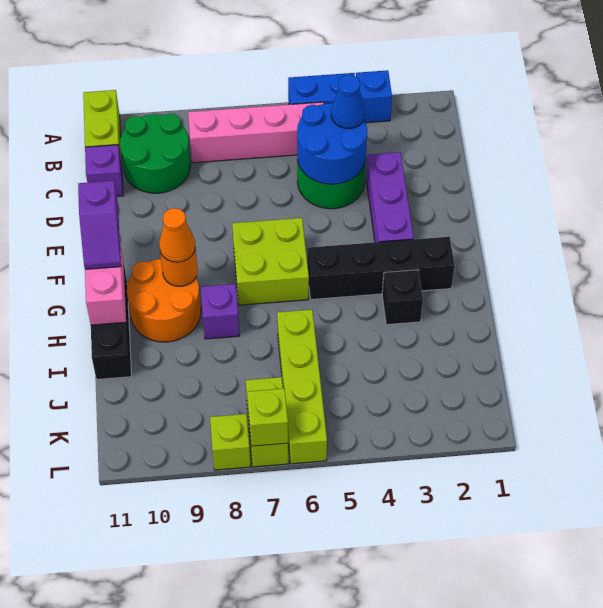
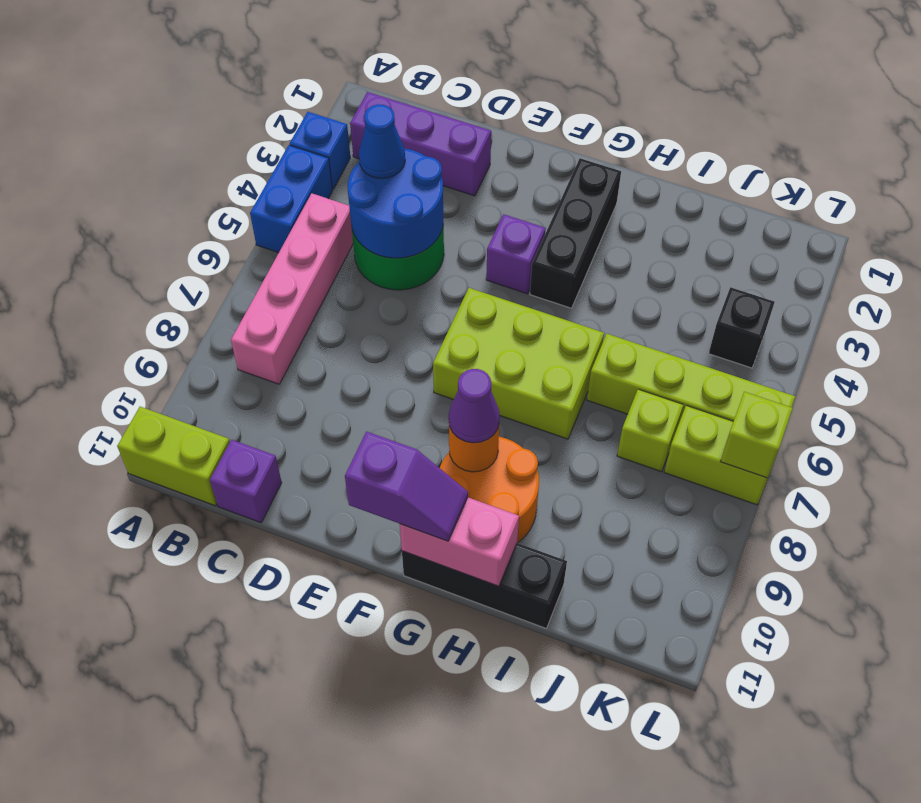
green 2x2 round brick [120,114,191,193] -> none
purple 1x3 brick [366,152,414,242] -> purple 1x3 brick moved to [350,92,491,196]
lime 2x2 brick [232,218,309,305] -> lime 2x3 brick [433,288,604,439]
black 1x4 brick [307,237,455,300] -> black 1x3 brick [530,158,621,308]
orange 1x1 cone [159,208,195,262] -> purple 1x1 cone [449,369,500,443]
black 1x1 brick [382,270,423,325] -> black 1x1 brick moved to [709,287,775,368]
purple 1x1 brick [201,284,240,339] -> purple 1x1 brick moved to [486,214,546,294]
lime 1x1 brick [210,414,251,470] -> lime 1x1 brick moved to [617,389,683,472]

